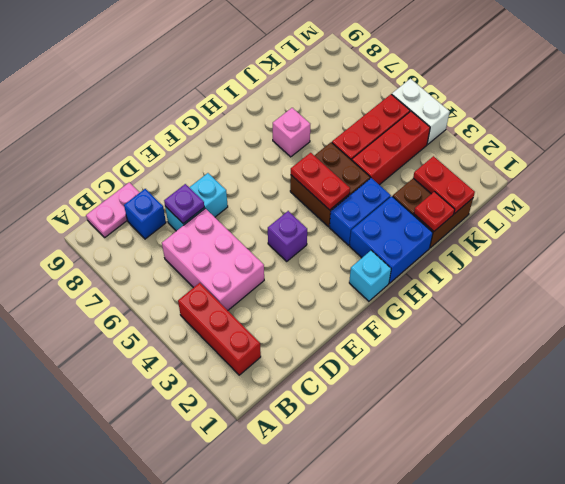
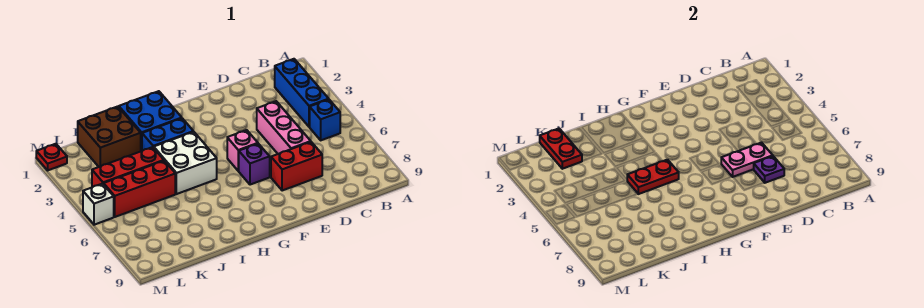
red 1x3 brick [178,283,261,375] -> blue 1x3 brick [275,59,329,127]
pink 1x2 plate [86,182,140,237] -> pink 1x2 plate moved to [721,143,773,177]
pink 2x3 brick [162,208,264,310] -> pink 1x3 brick [257,101,311,154]
blue 1x1 brick [124,189,166,239] -> blue 1x1 brick moved to [310,100,340,140]
cyan 1x2 brick [165,173,228,231] -> red 1x2 brick [271,142,322,191]
purple 1x1 brick [268,211,307,261] -> purple 1x1 brick moved to [239,144,270,185]
cyan 1x1 brick [349,250,391,301] -> none
brown 2x2 brick [290,142,370,227] -> white 2x2 brick [154,132,217,194]
red 1x2 plate [291,153,350,210] -> red 1x2 plate turned to [627,160,679,194]
pink 1x1 brick [273,108,310,157] -> pink 1x1 brick moved to [227,130,258,171]
red 1x1 plate [414,192,455,231] -> red 1x1 plate moved to [36,144,67,170]
white 1x2 brick [392,79,450,144] -> white 1x1 brick [83,184,114,225]

